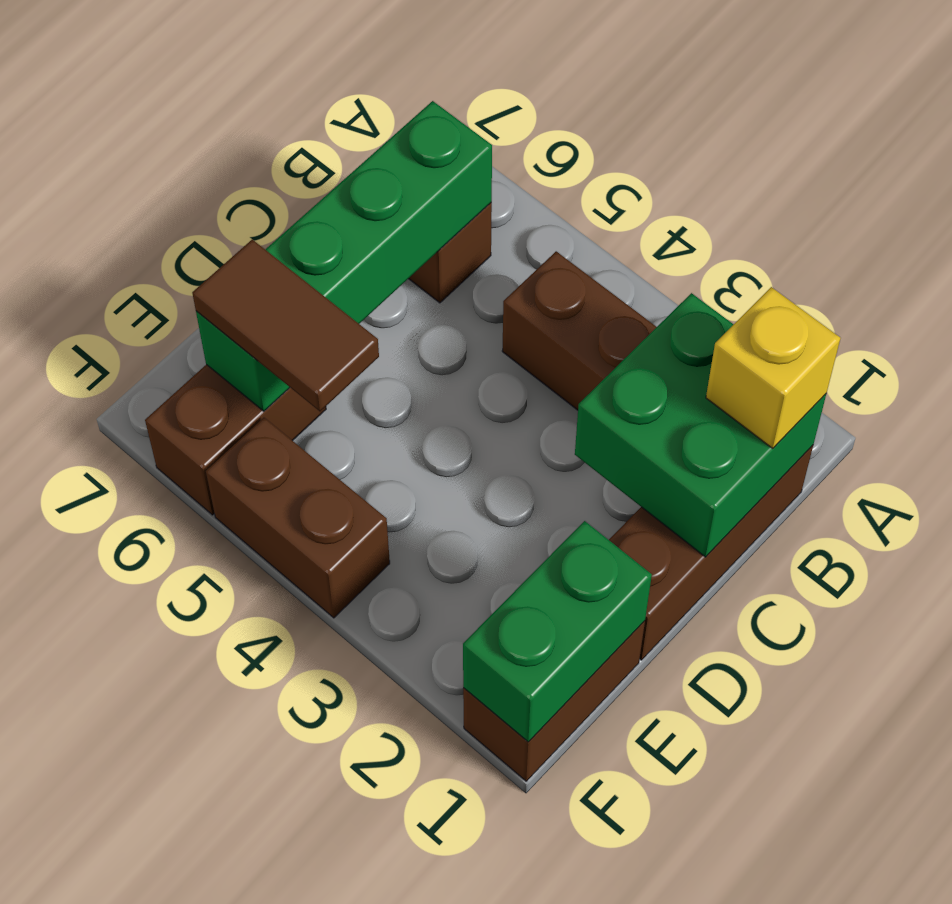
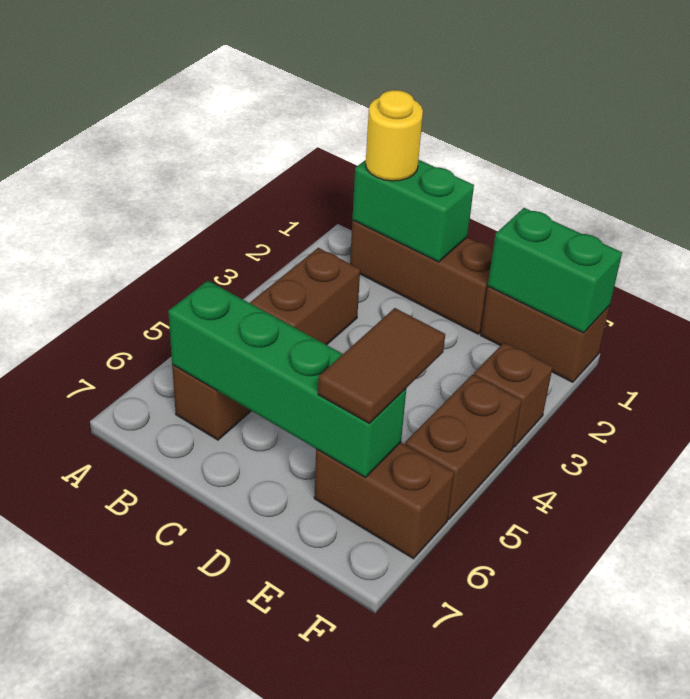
green 2x2 brick [575,293,826,557] -> green 1x2 brick [352,160,474,262]
yellow 1x1 brick [706,287,841,449] -> yellow 1x1 round brick [366,90,423,181]
none -> brown 1x1 brick [474,342,553,447]

